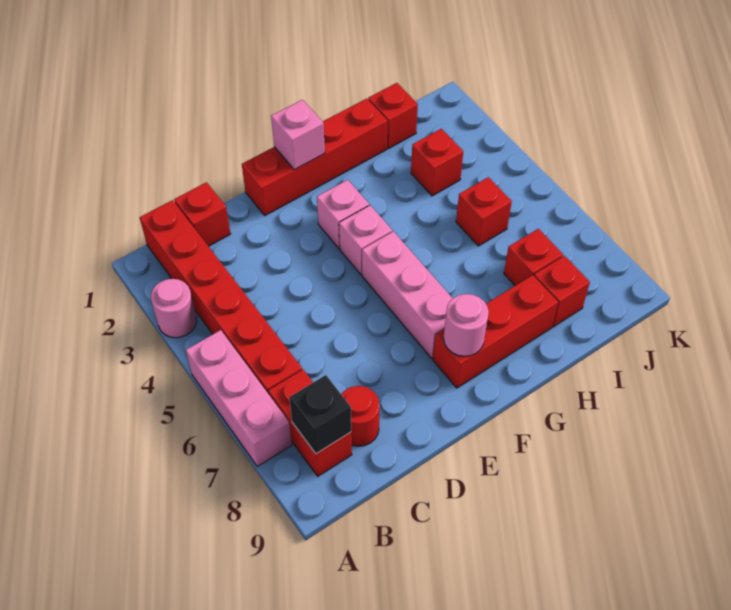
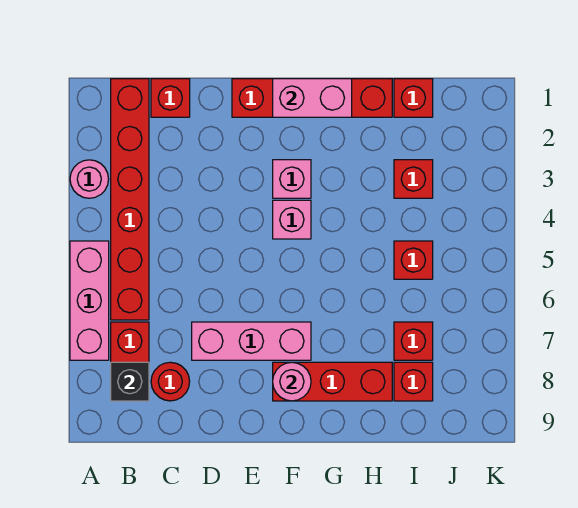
pink 1x1 brick [271,100,325,170] -> pink 1x2 brick [273,79,352,117]
pink 1x3 brick [362,231,453,358] -> pink 1x3 brick turned to [192,322,311,360]

